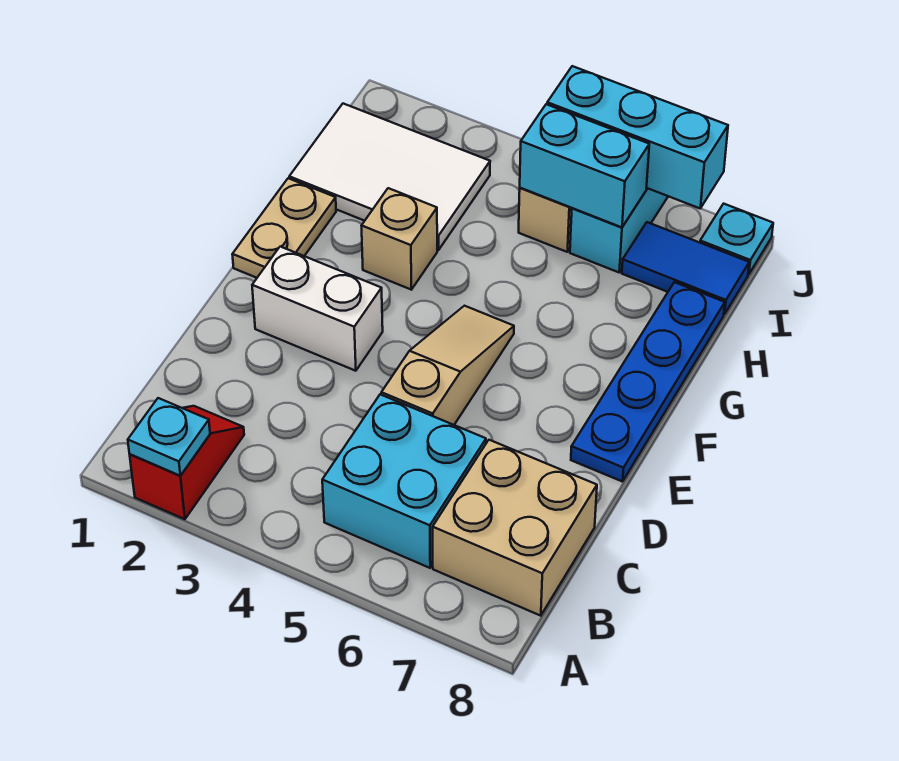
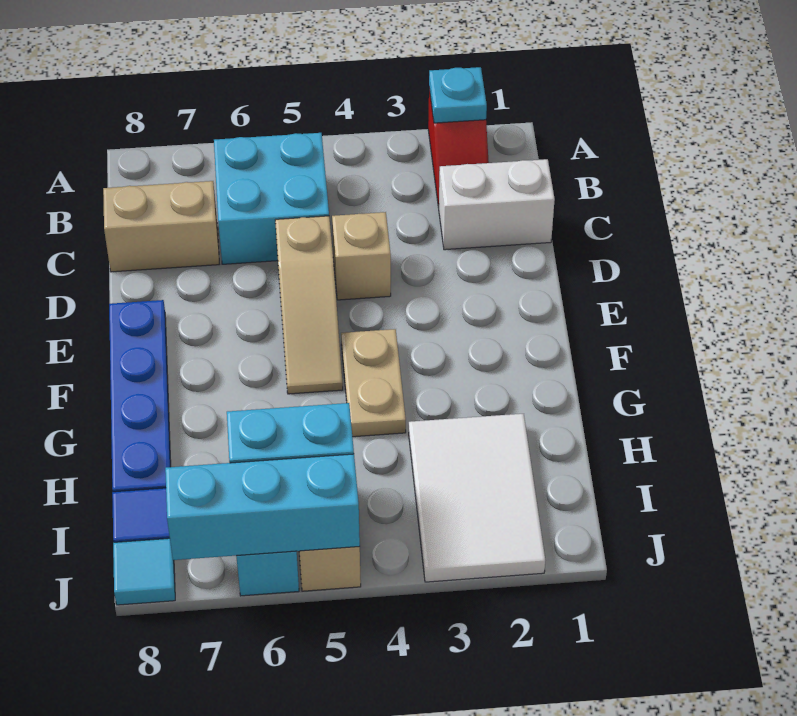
tan 2x2 brick [433,440,597,616] -> tan 1x2 brick [103,181,219,272]
white 1x2 brick [252,247,383,371] -> white 1x2 brick moved to [439,159,555,250]
tan 1x2 plate [232,178,336,278] -> tan 1x2 plate moved to [341,329,406,437]
tan 1x1 brick [362,188,437,290] -> tan 1x1 brick moved to [332,212,391,300]
white 2x3 tile [289,104,490,250] -> white 2x3 tile turned to [409,414,545,582]
cyan 1x1 plate [700,204,773,274] -> cyan 1x1 tile [113,538,175,605]

